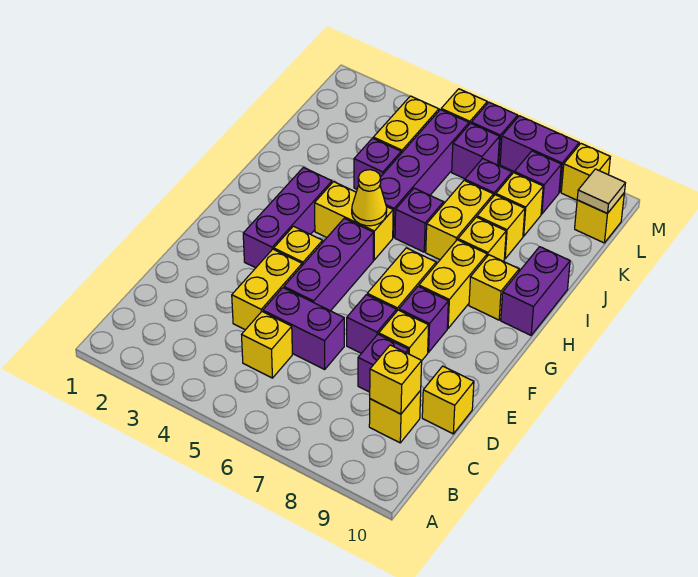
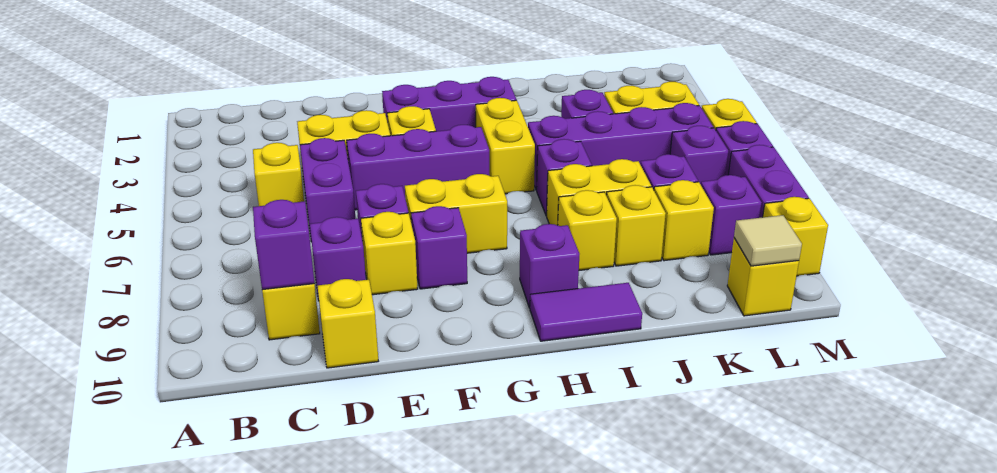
yellow 1x1 brick [370,345,422,414] -> purple 1x1 brick [253,200,314,290]
yellow 1x2 brick [419,240,487,328] -> none
yellow 1x1 cone [352,170,387,226] -> none
yellow 1x1 brick [469,255,519,320] -> purple 1x1 brick [520,224,579,308]
purple 1x2 brick [501,247,570,335] -> purple 1x2 tile [530,283,642,341]

